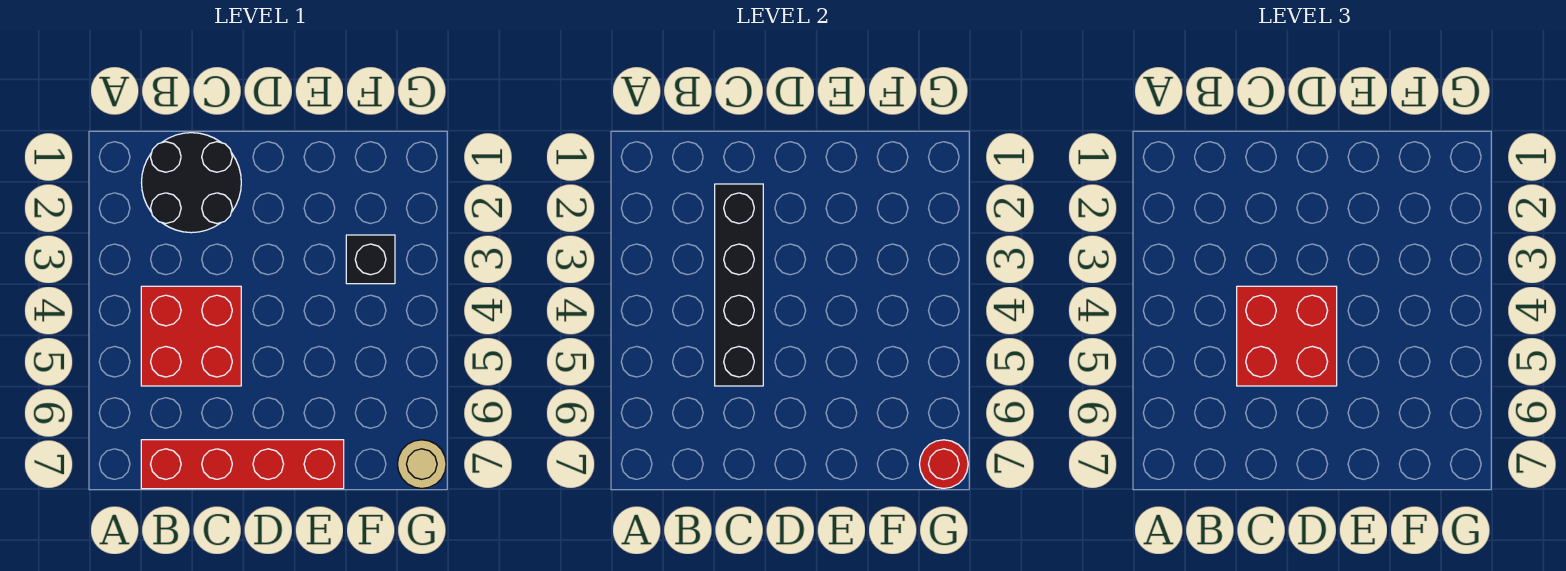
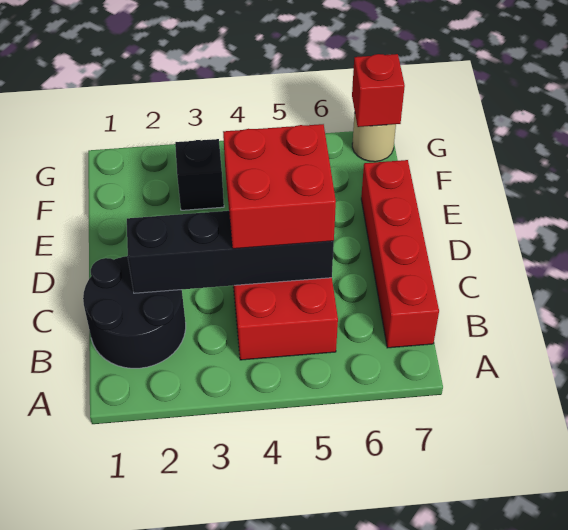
red 1x1 round brick [920,440,968,488] -> red 1x1 brick [352,54,405,127]

